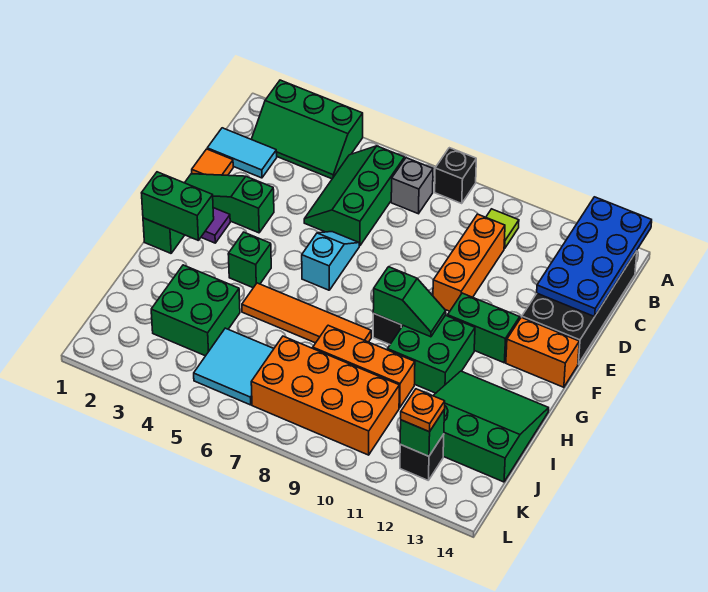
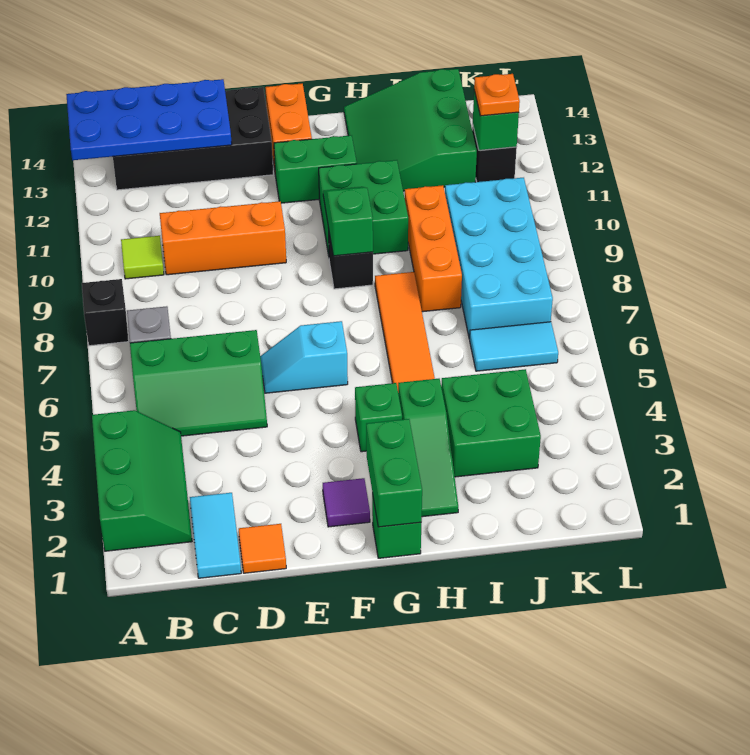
green 1x3 slope [185,174,274,233] -> green 1x3 slope moved to [398,379,458,517]
green 1x2 brick [448,293,520,363] -> green 1x2 brick turned to [274,135,357,203]
cyan 2x2 tile [194,328,274,405] -> cyan 1x2 tile [470,322,558,371]
orange 2x4 brick [251,336,399,455] -> cyan 2x4 brick [445,178,553,339]

